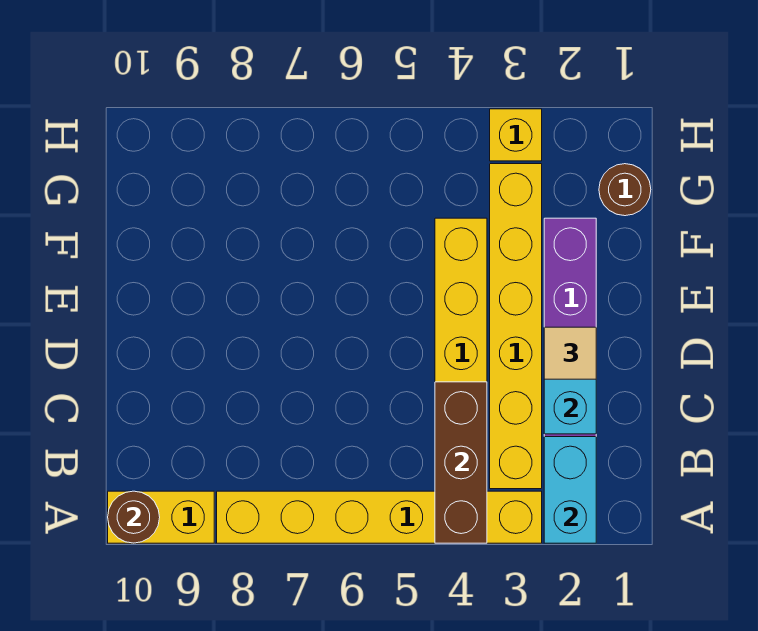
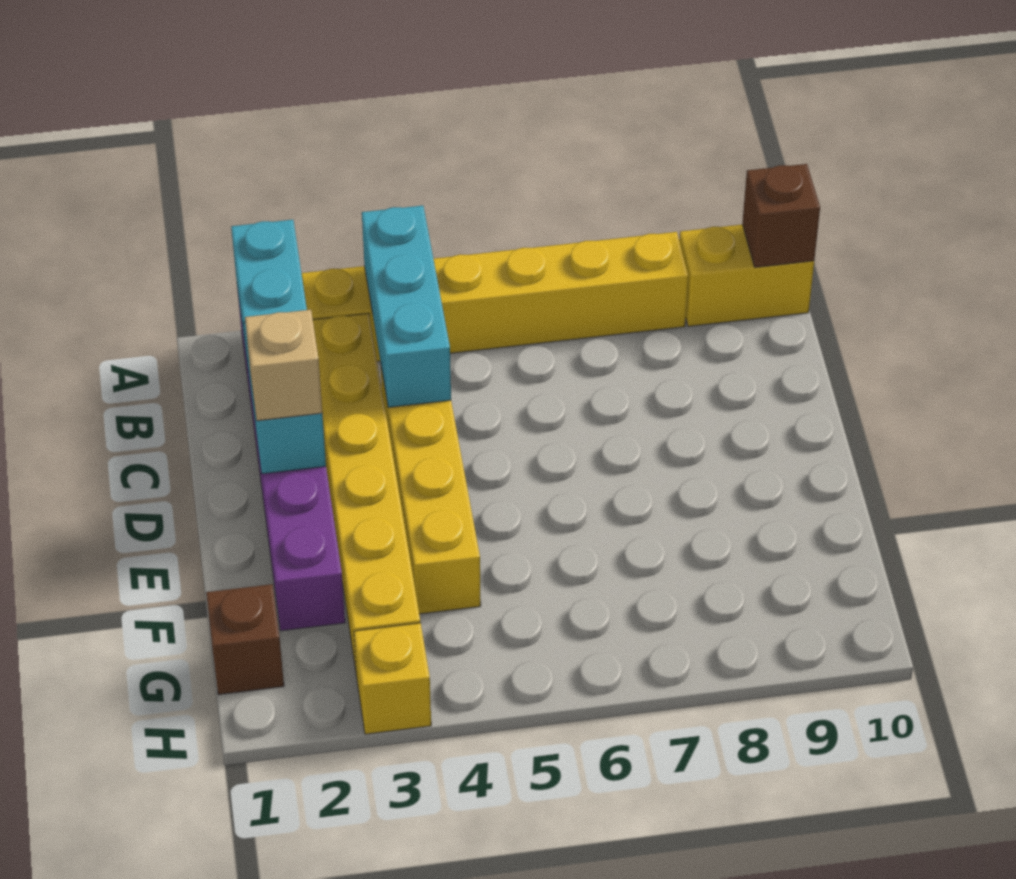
brown 1x3 brick [435,382,487,543] -> cyan 1x3 brick [362,206,451,407]
brown 1x1 round brick [108,491,160,543] -> brown 1x1 brick [742,164,820,267]
tan 1x1 tile [544,327,596,379] -> tan 1x1 brick [245,310,322,421]
brown 1x1 round brick [599,164,651,216] -> brown 1x1 brick [206,584,284,695]

